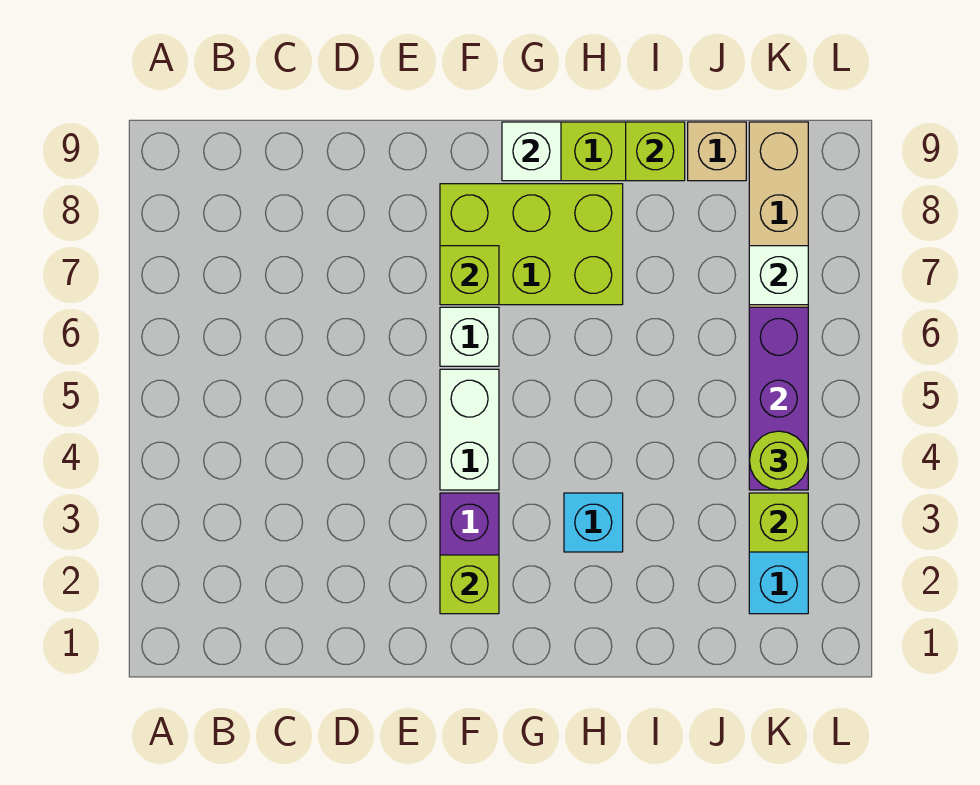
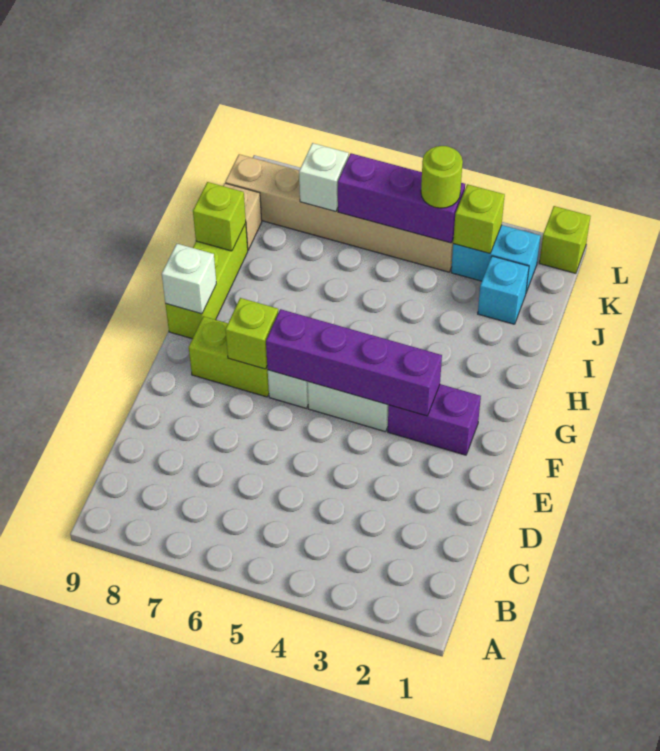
lime 1x1 brick [440,555,499,614] -> lime 1x1 brick moved to [539,206,591,273]
none -> purple 1x4 brick [266,309,442,416]
lime 2x3 brick [440,184,623,305] -> lime 1x2 brick [189,316,269,397]
cyan 1x1 brick [564,493,623,552] -> cyan 1x1 brick moved to [478,256,529,324]

